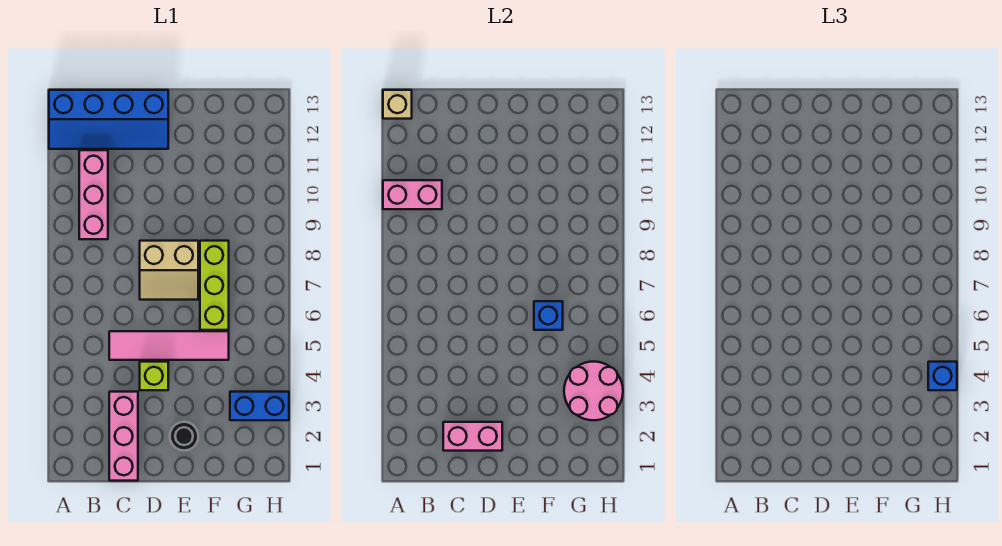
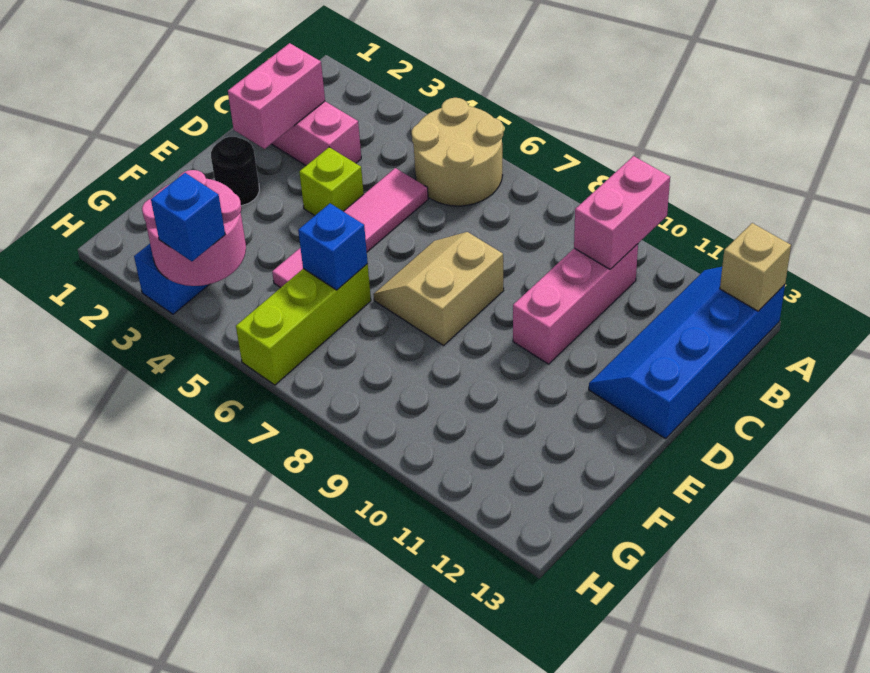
none -> tan 2x2 round brick [412,98,503,206]
pink 1x3 brick [79,150,108,239] -> pink 1x3 brick turned to [513,244,638,364]
lime 1x3 brick [200,241,229,330] -> lime 1x3 brick turned to [236,264,371,385]

